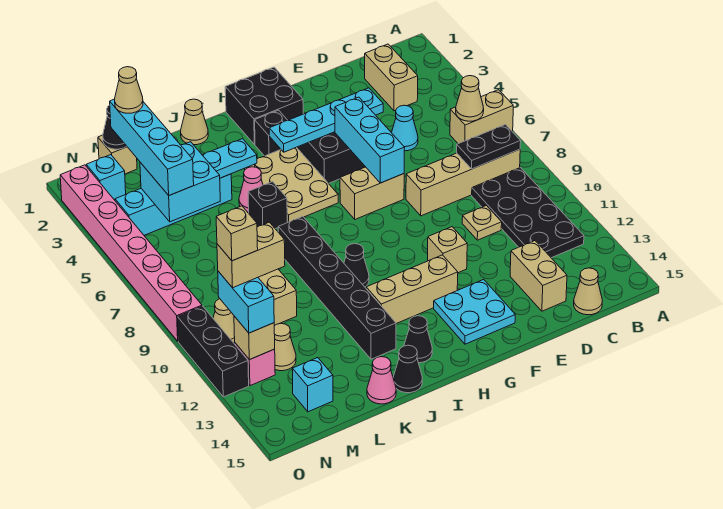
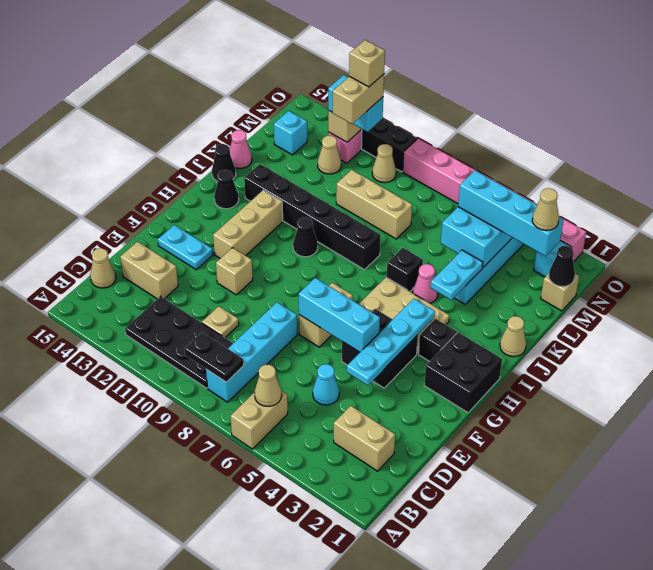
tan 1x4 brick [406,149,520,216] -> cyan 1x4 brick [206,302,297,402]
black 1x2 plate [457,124,521,169] -> black 1x2 plate turned to [184,332,244,382]
cyan 2x2 plate [434,279,515,344] -> cyan 1x2 plate [158,225,213,270]

